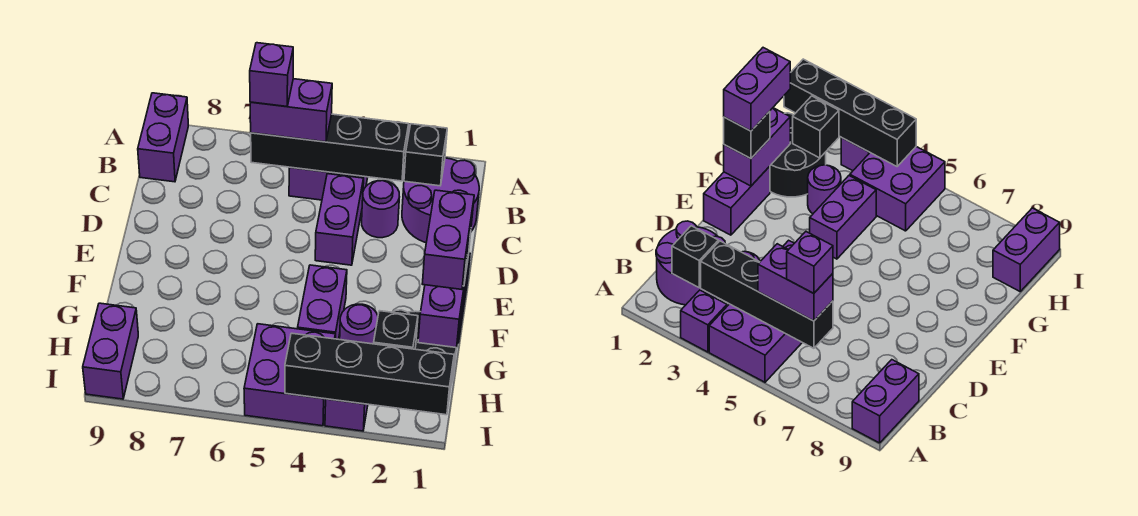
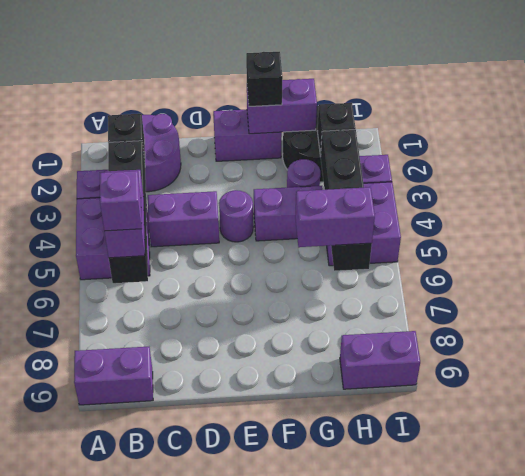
purple 1x1 round brick [362,181,399,238] -> purple 1x1 round brick moved to [219,190,253,242]
purple 1x2 brick [422,190,474,289] -> purple 1x2 brick moved to [295,187,375,247]
black 1x4 brick [285,333,454,415] -> black 1x4 brick moved to [321,129,372,271]

